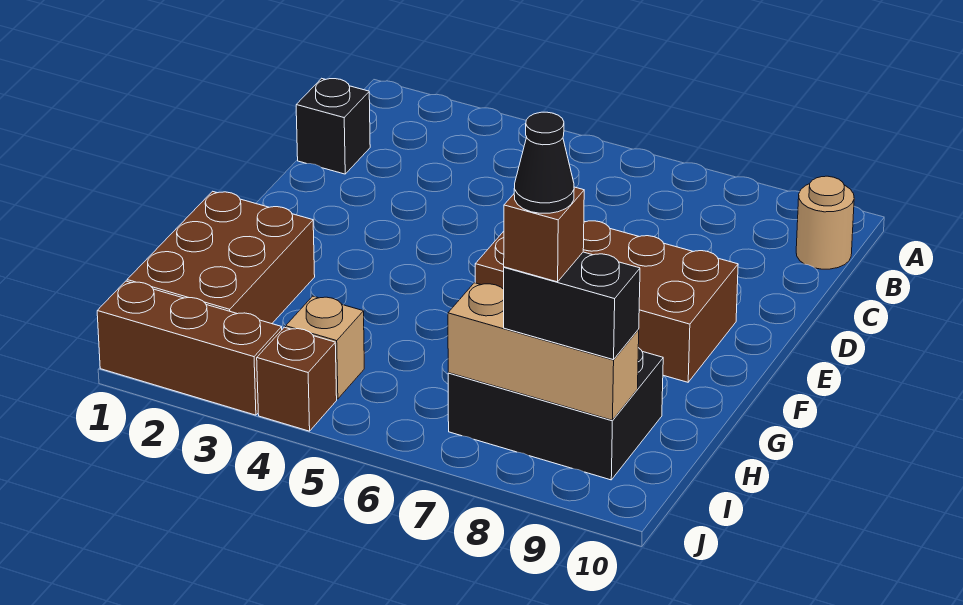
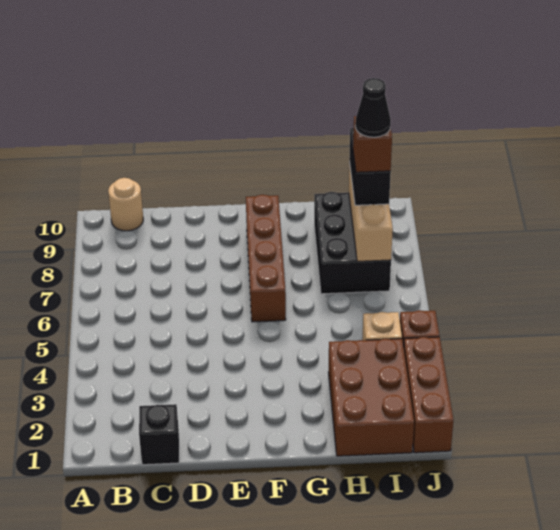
brown 2x4 brick [475,221,738,382] -> brown 1x4 brick [246,195,286,322]
brown 2x3 brick [127,191,315,324] -> brown 2x3 brick turned to [328,339,414,456]

